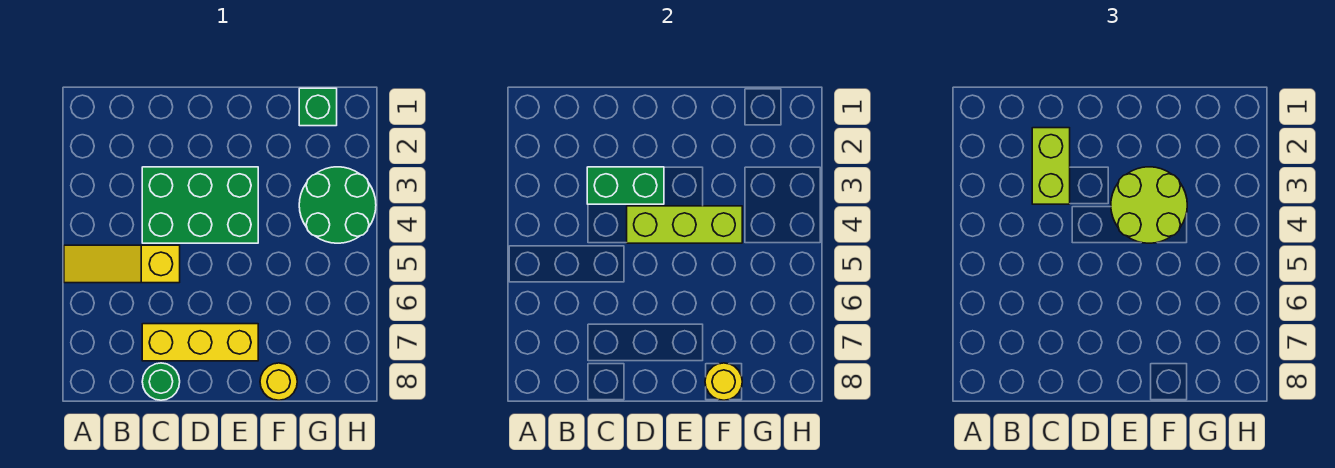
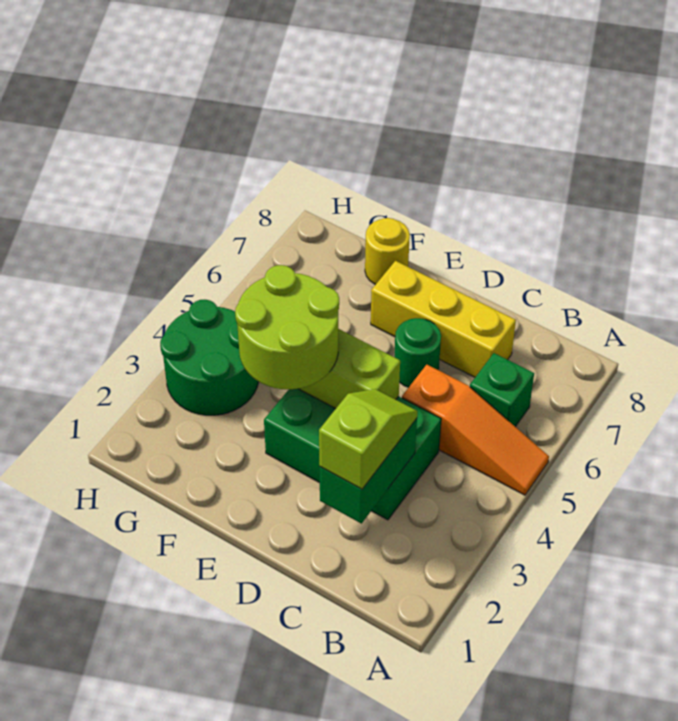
yellow 1x3 slope [64,245,180,283] -> orange 1x3 slope [402,365,549,495]
lime 1x2 brick [1032,128,1070,204] -> lime 1x2 slope [319,389,417,489]
green 1x2 brick [587,167,664,204] -> green 1x2 brick turned to [319,419,417,524]
green 1x1 round brick [142,363,180,400] -> green 1x1 round brick moved to [394,318,441,387]
yellow 1x1 round brick [705,363,742,400] -> none
green 1x1 brick [299,88,337,126] -> green 1x1 brick moved to [470,353,534,427]

